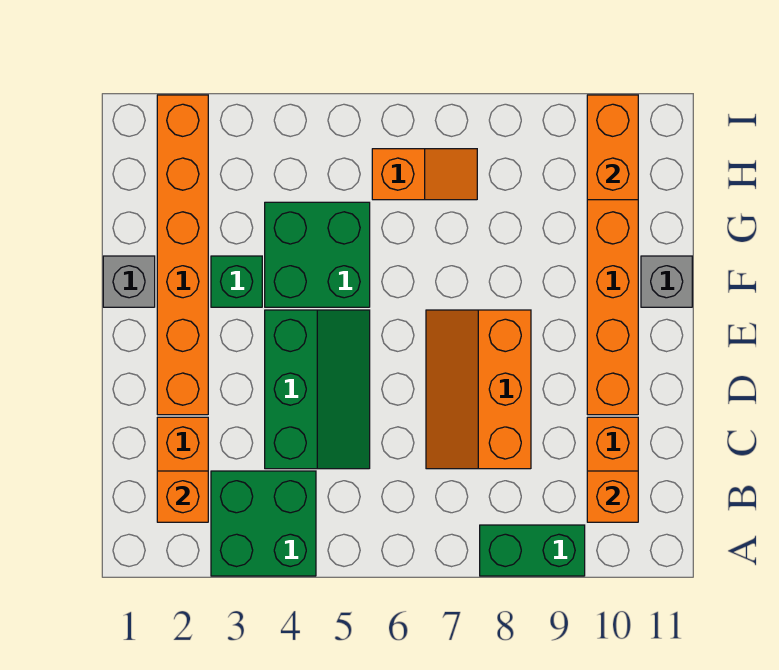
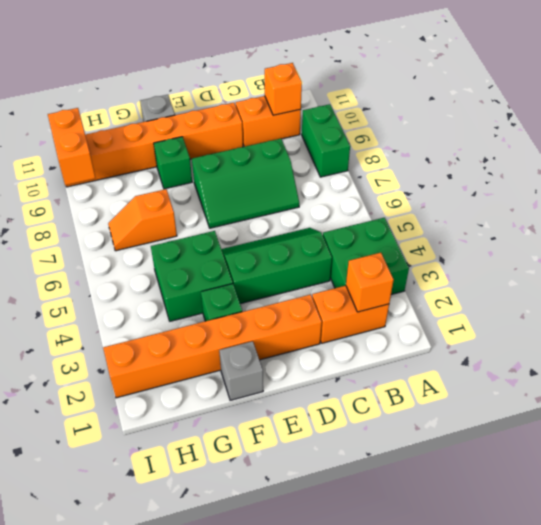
orange 2x3 slope [426,310,531,469] -> green 2x3 slope [192,139,299,228]
none -> green 1x1 brick [154,137,192,189]
orange 1x2 slope [372,149,477,200] -> orange 1x2 slope turned to [108,189,177,251]
orange 1x2 brick [587,95,638,200] -> orange 1x2 brick turned to [48,108,95,185]

